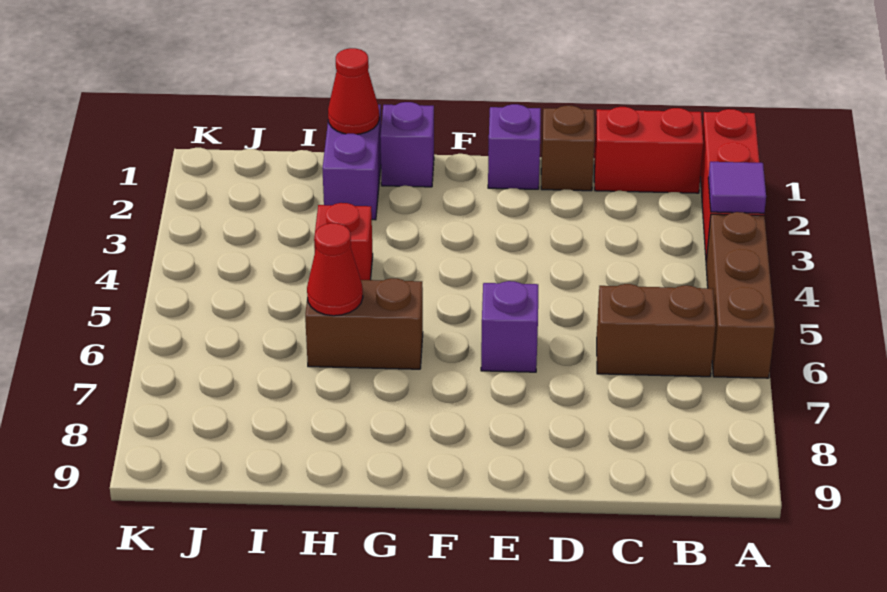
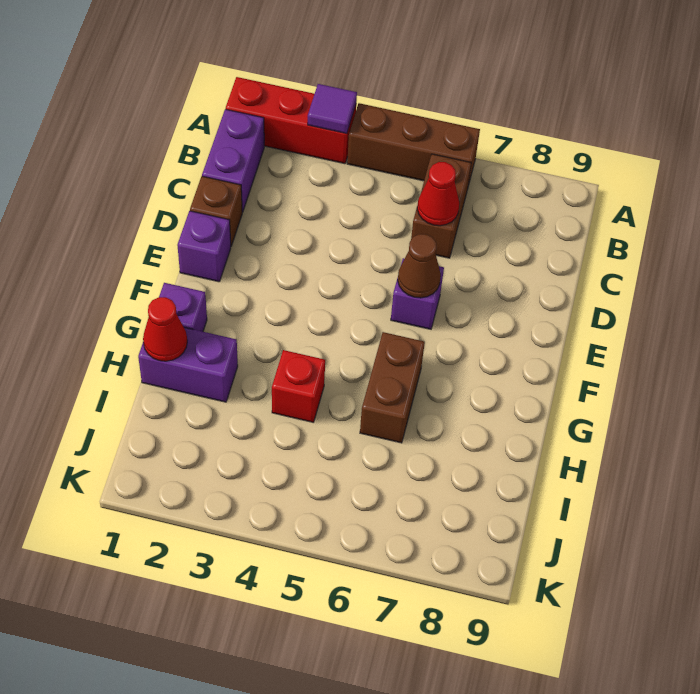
red 1x2 brick [594,107,703,193] -> purple 1x2 brick [202,109,264,212]
none -> brown 1x1 cone [398,234,441,298]
red 1x1 cone [307,223,363,316] -> red 1x1 cone moved to [417,162,459,226]

